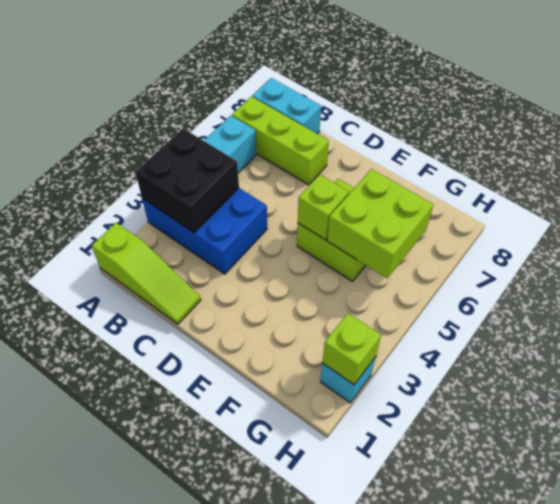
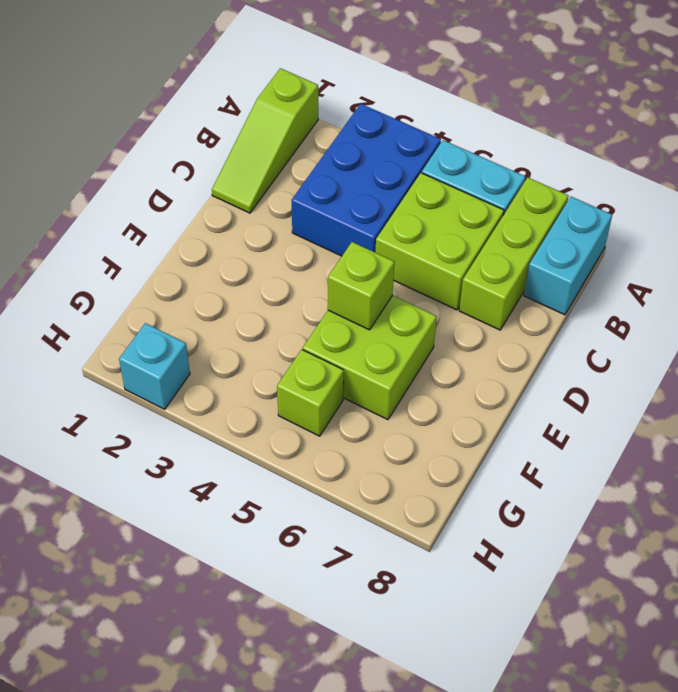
black 2x2 brick [135,128,239,233] -> none
lime 2x2 brick [327,169,433,278] -> lime 2x2 brick moved to [375,173,504,310]
lime 1x1 brick [322,313,381,384] -> lime 1x1 brick moved to [277,350,344,436]

